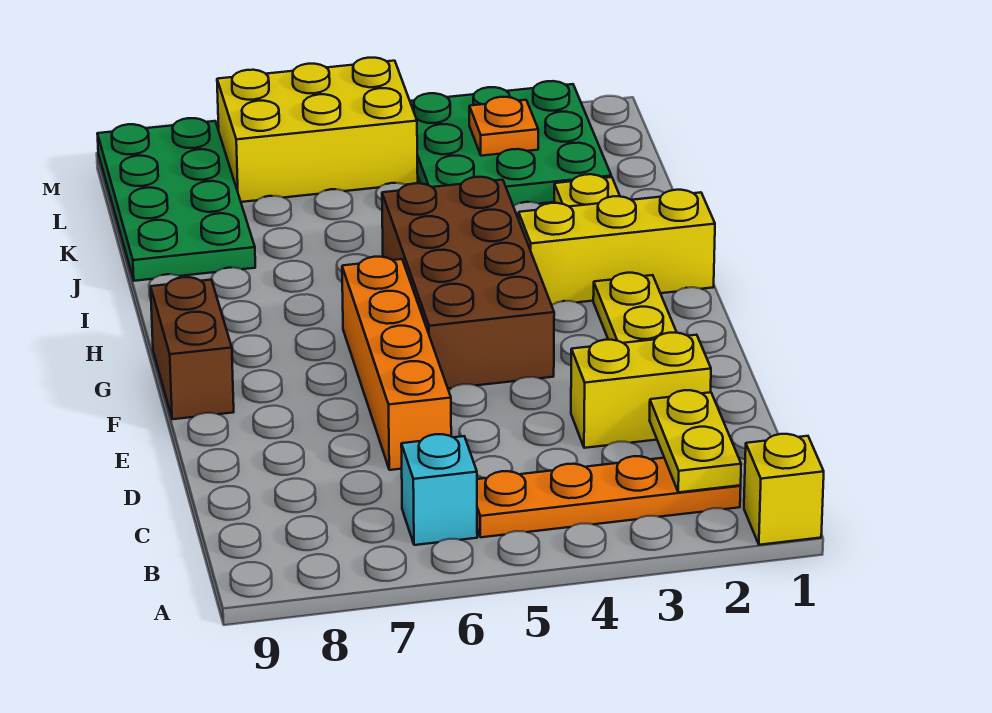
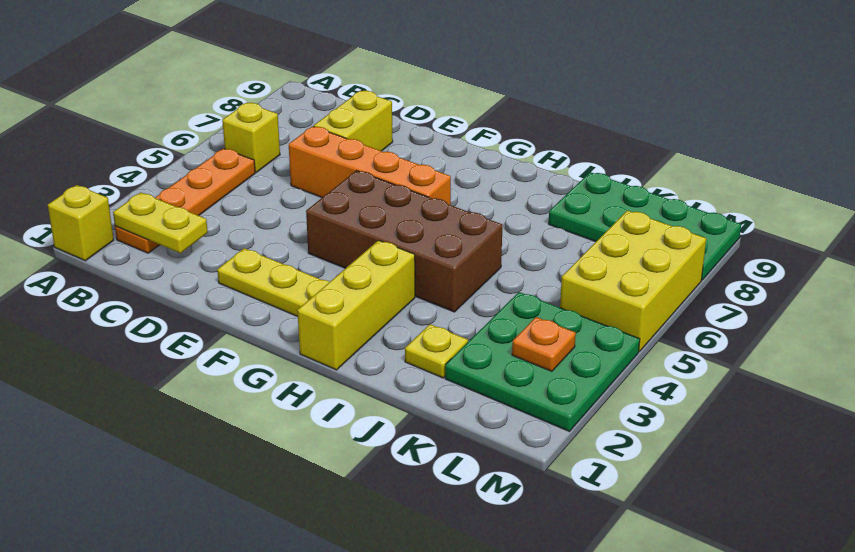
cyan 1x1 brick [401,434,477,545] -> yellow 1x1 brick [222,103,280,172]
yellow 1x2 brick [571,333,711,448] -> yellow 1x2 brick moved to [314,91,393,151]
brown 1x2 brick [151,277,234,419] -> none

